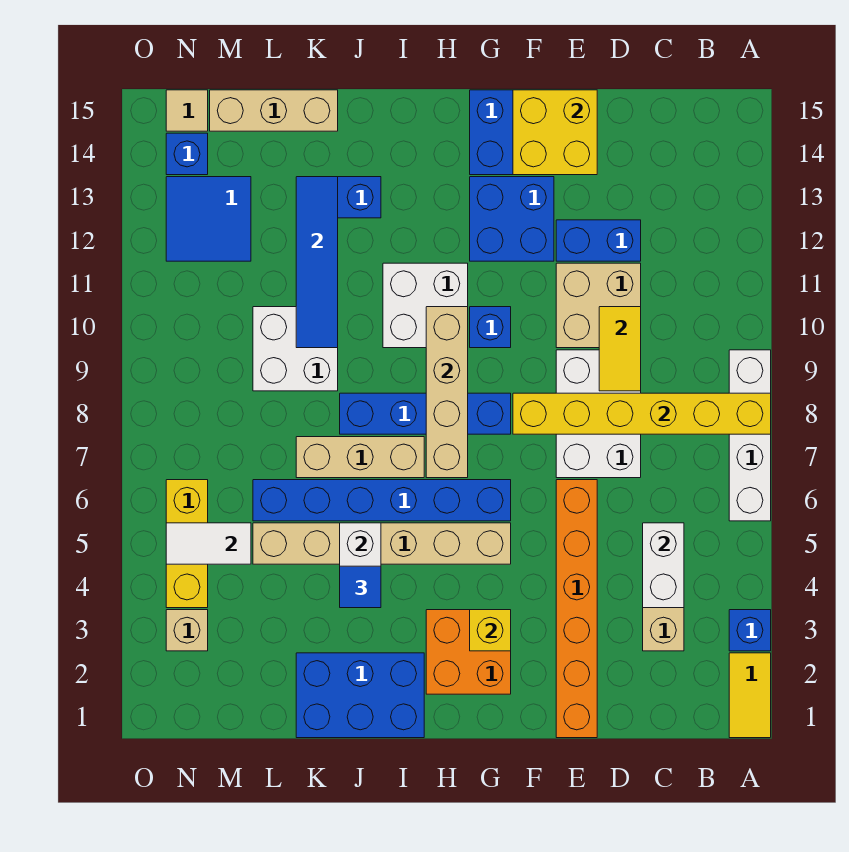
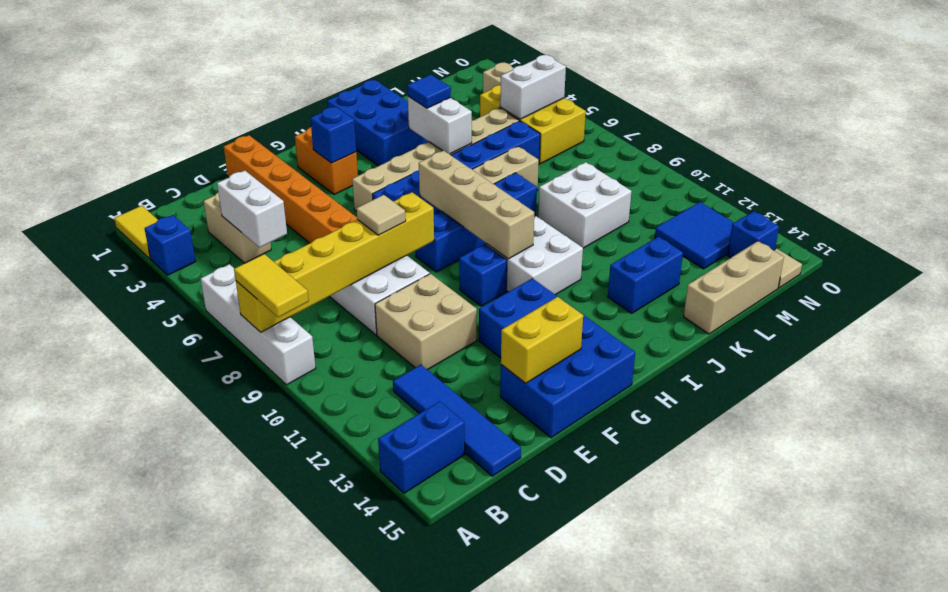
yellow 1x2 tile [599,307,641,391] -> yellow 1x2 tile moved to [234,254,309,317]
blue 1x2 brick [556,220,641,261] -> blue 1x2 brick moved to [378,401,465,493]
none -> tan 1x1 tile [356,195,406,235]
yellow 2x2 brick [513,90,597,175] -> yellow 1x2 brick [501,297,583,383]
orange 2x2 brick [426,610,511,694] -> orange 1x2 brick [295,127,358,195]
yellow 1x1 brick [470,610,511,651] -> blue 1x1 brick [310,106,356,163]
blue 2x3 brick [296,653,424,738] -> blue 2x3 brick turned to [327,80,429,166]
blue 1x4 tile [296,177,338,348] -> blue 1x4 tile moved to [393,365,521,476]
white 1x2 tile [166,523,251,564] -> white 1x2 brick [500,55,566,119]
yellow 1x3 brick [166,480,208,608] -> yellow 2x3 brick [480,85,586,164]

